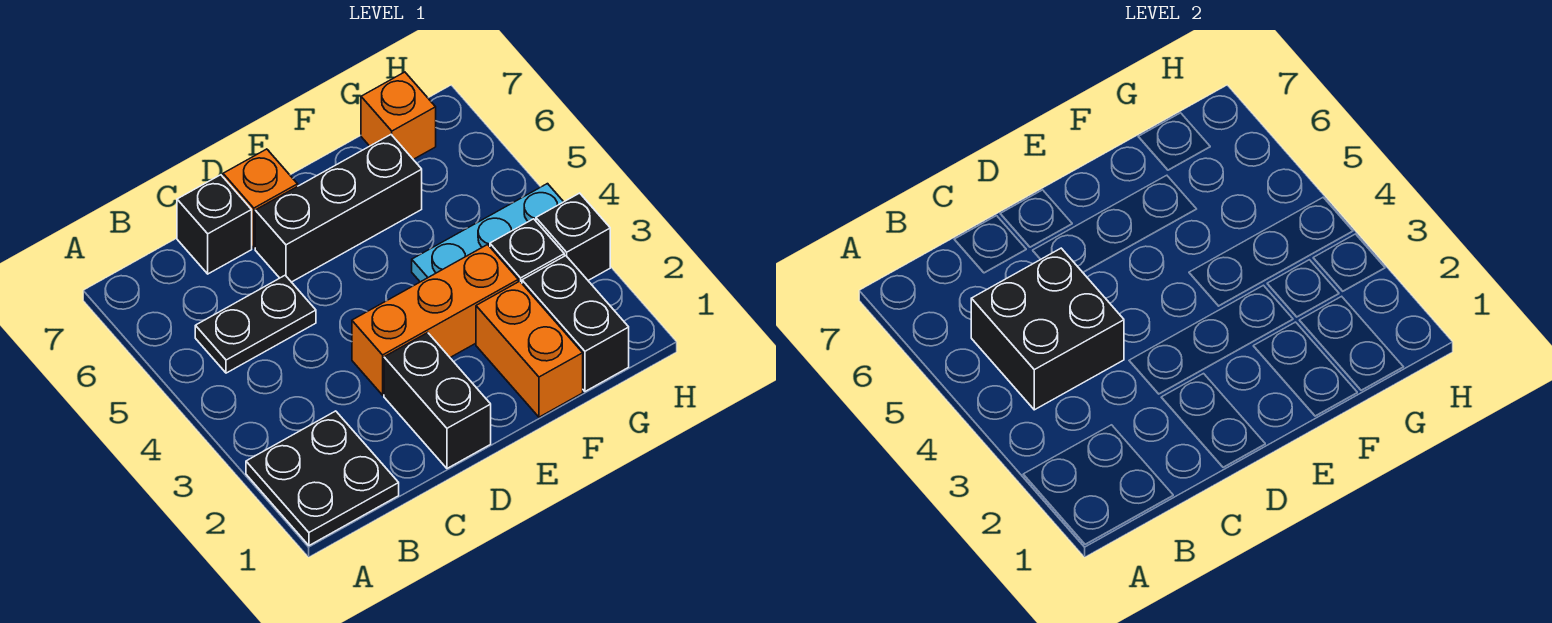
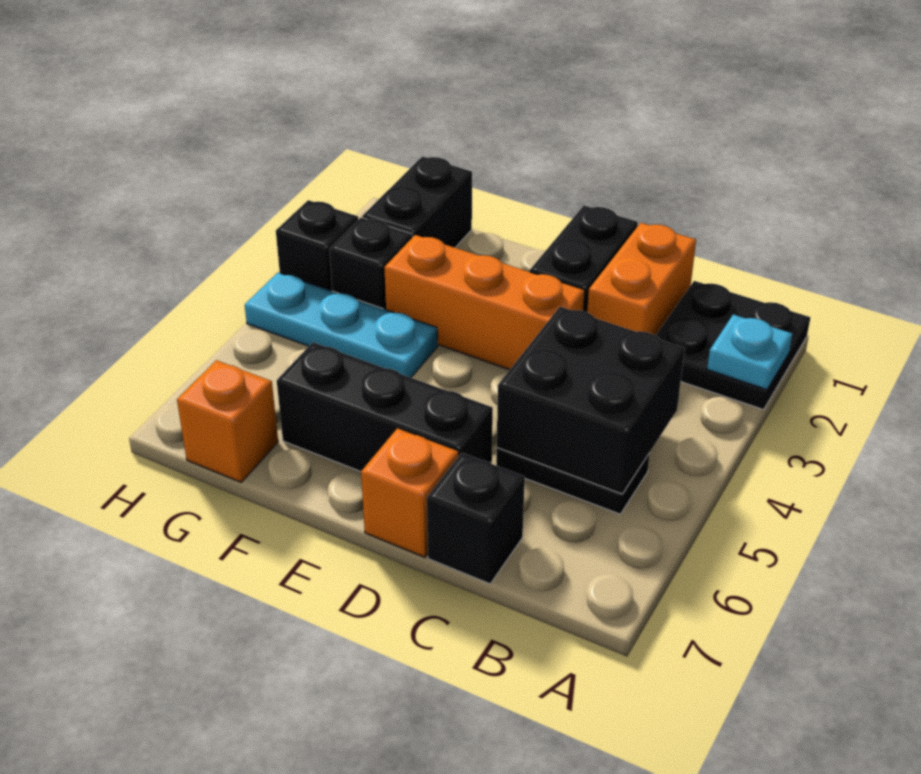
none -> cyan 1x1 plate [707,315,792,390]
orange 1x2 brick [476,281,583,417] -> orange 1x2 brick moved to [587,223,696,336]

